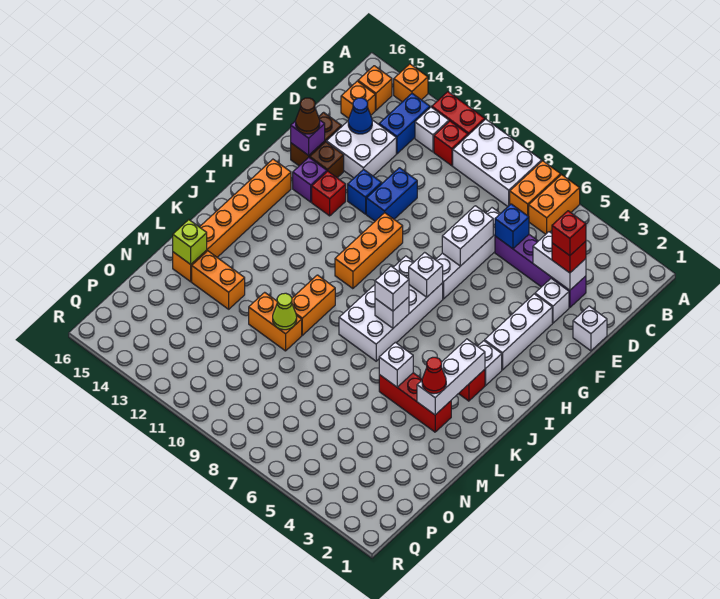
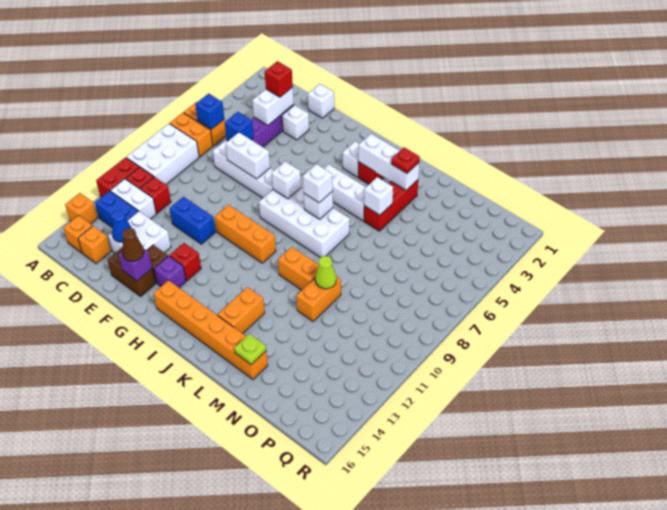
white 1x1 brick [415,107,449,152] -> white 1x2 brick [111,179,156,219]
red 1x1 brick [552,211,586,256] -> red 1x1 brick moved to [140,177,171,213]
white 1x3 brick [485,294,552,370] -> white 1x3 brick moved to [324,165,366,221]
blue 1x1 brick [348,169,382,214] -> blue 1x1 brick moved to [195,94,224,129]
red 1x1 cone [422,357,446,394] -> red 1x1 plate [391,147,420,173]
orange 1x2 brick [192,251,245,309] -> orange 1x2 brick moved to [217,287,265,334]
lime 1x1 brick [173,220,207,264] -> lime 1x1 plate [234,334,266,365]

